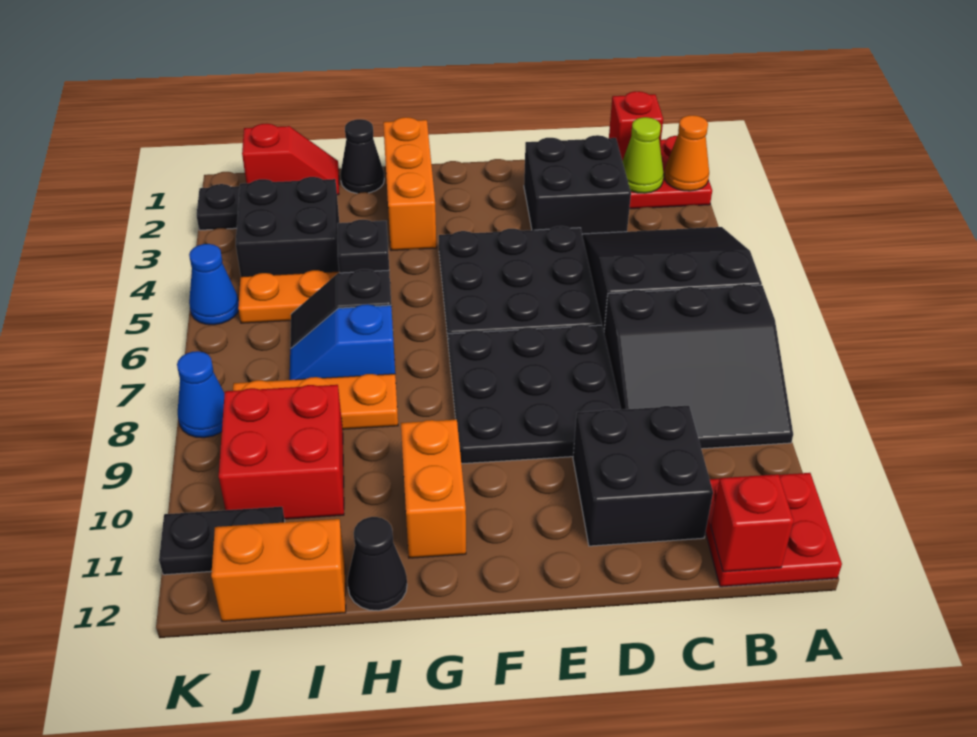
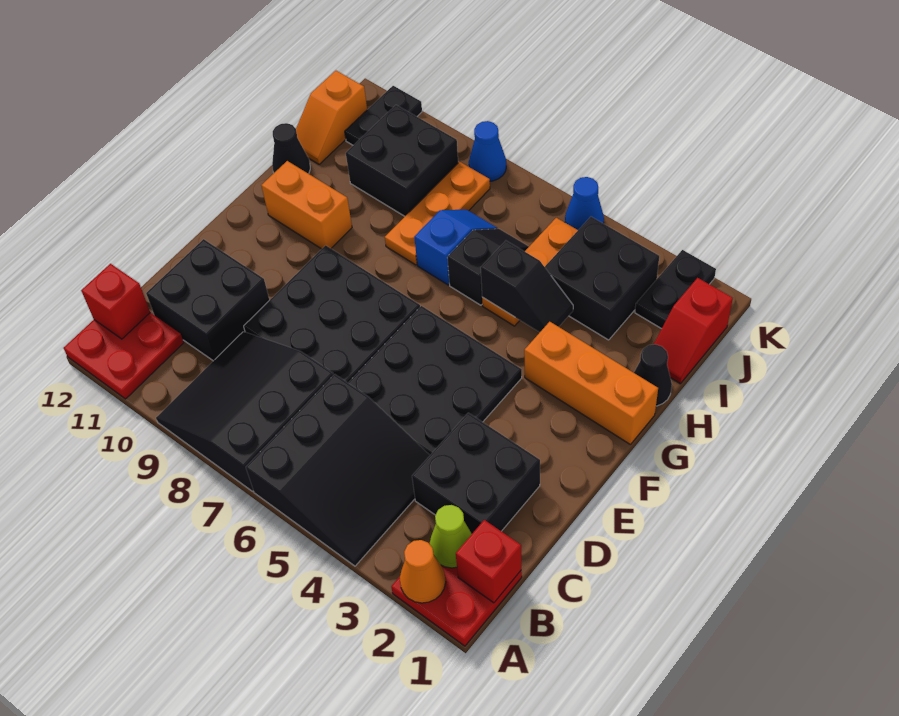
red 2x2 brick [219,385,344,519] -> black 2x2 brick [346,105,458,216]
orange 1x2 brick [211,519,346,621] -> orange 1x2 slope [296,71,367,164]

